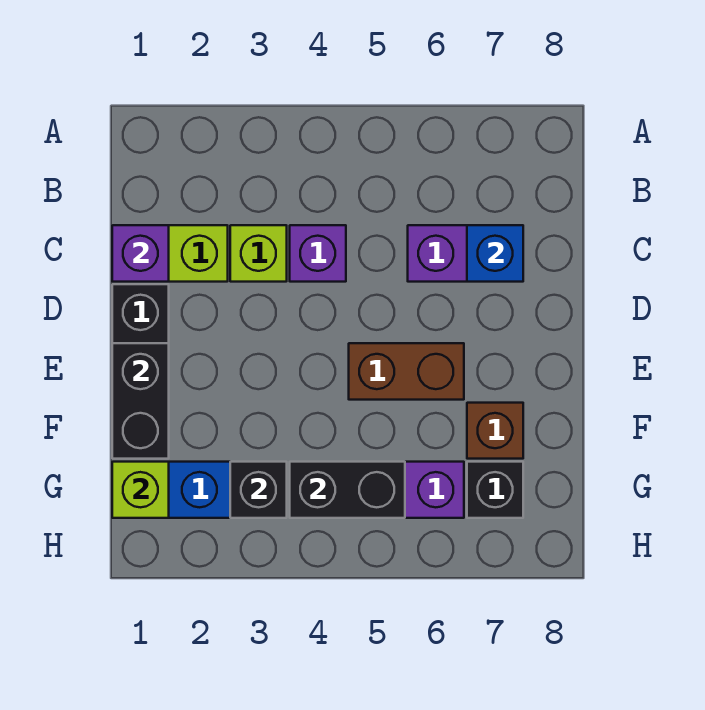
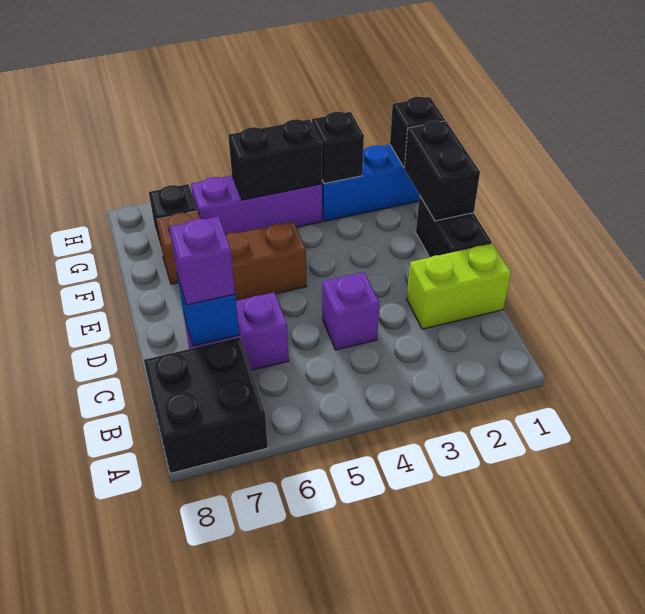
none -> black 2x2 brick [144,337,268,473]
purple 1x1 brick [112,225,169,282] -> purple 1x1 brick moved to [169,216,235,305]
lime 1x1 brick [230,225,287,282] -> none
lime 1x1 brick [112,462,169,518] -> black 1x1 brick [390,97,445,167]

